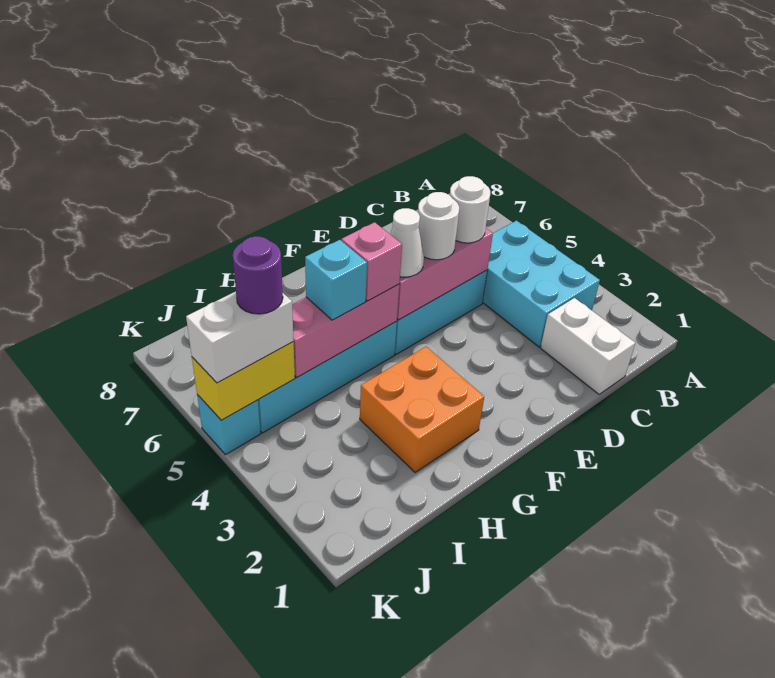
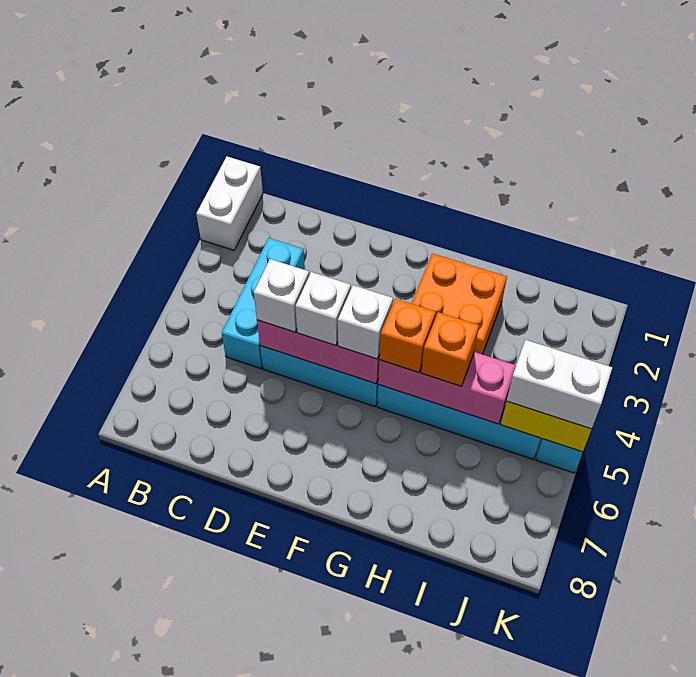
cyan 2x3 brick [483,221,600,347] -> cyan 1x3 brick [222,238,305,369]
white 1x2 brick [541,298,635,394] -> white 1x2 brick moved to [196,157,263,250]
white 1x1 round brick [450,176,490,243] -> white 1x1 brick [254,259,309,332]
white 1x1 round brick [418,192,459,260] -> white 1x1 brick [295,272,351,345]
white 1x1 cone [390,208,424,277] -> white 1x1 brick [338,285,393,359]
pink 1x1 brick [341,222,402,301] -> orange 1x1 brick [379,299,436,373]
cyan 1x1 brick [305,240,367,320] -> orange 1x1 brick [421,312,479,386]
purple 1x1 round brick [233,236,283,314] -> none

